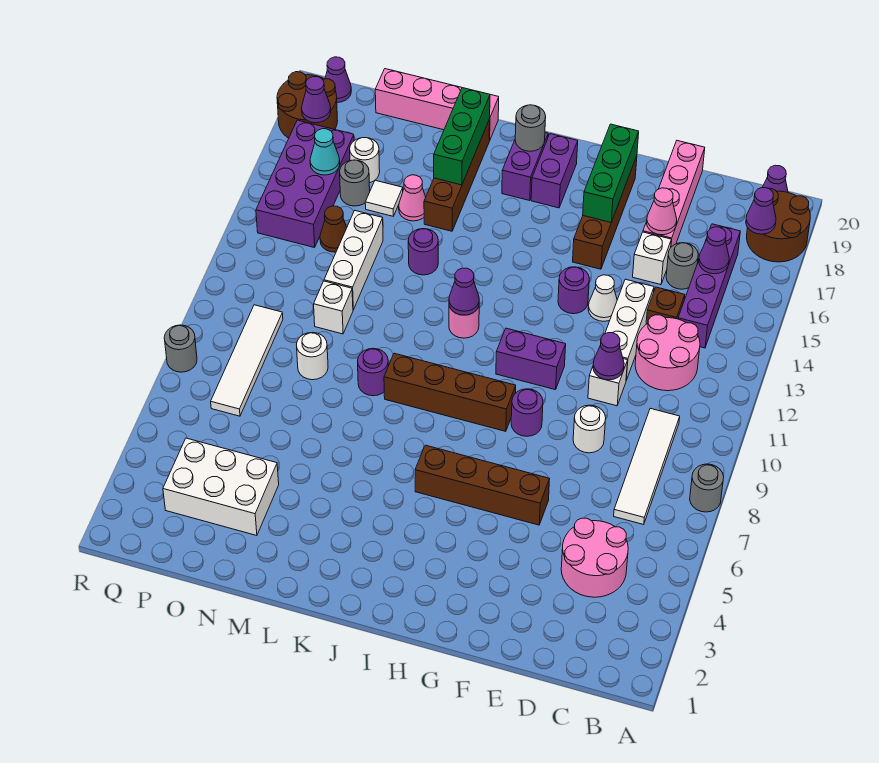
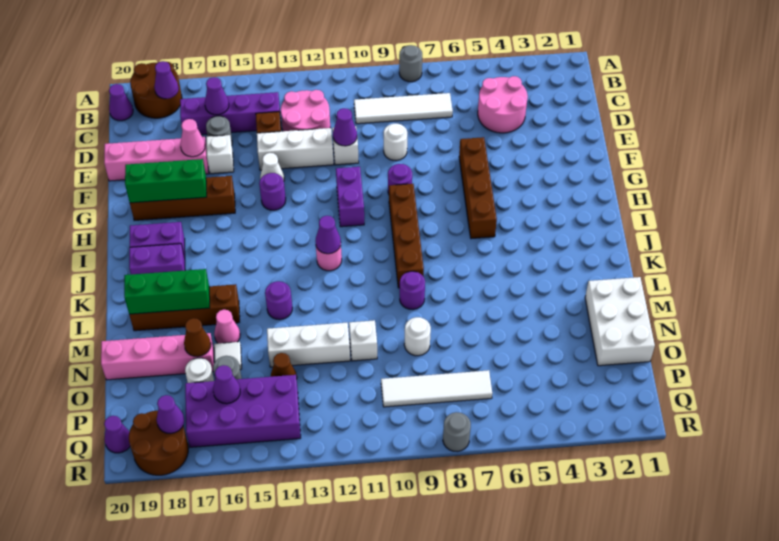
grey 1x1 round brick [515,105,546,151] -> none
pink 1x4 brick [375,69,499,141] -> pink 1x4 brick turned to [101,333,214,380]
white 2x3 brick [163,438,279,536] -> white 2x3 brick moved to [585,277,655,366]
none -> brown 1x1 cone [184,318,211,357]
cyan 1x1 cone [310,129,340,175] -> purple 1x1 cone [213,365,240,404]

